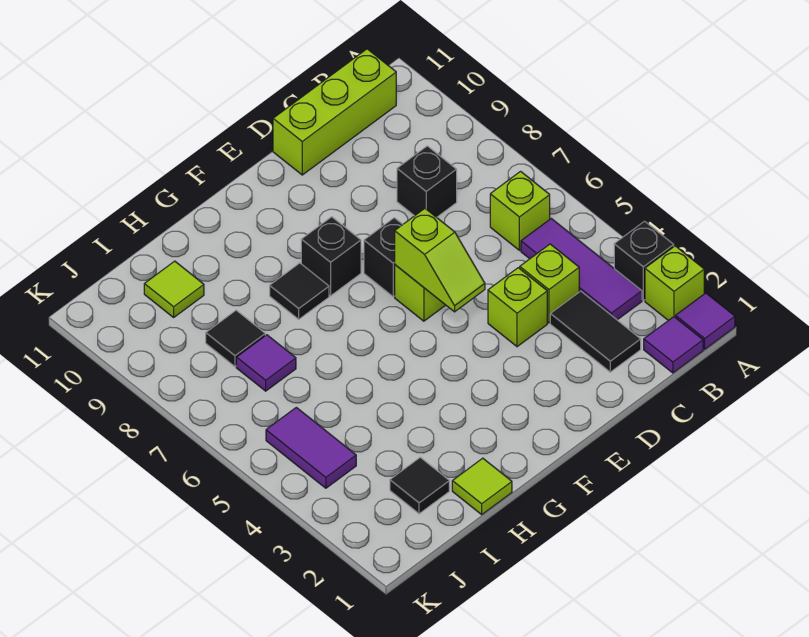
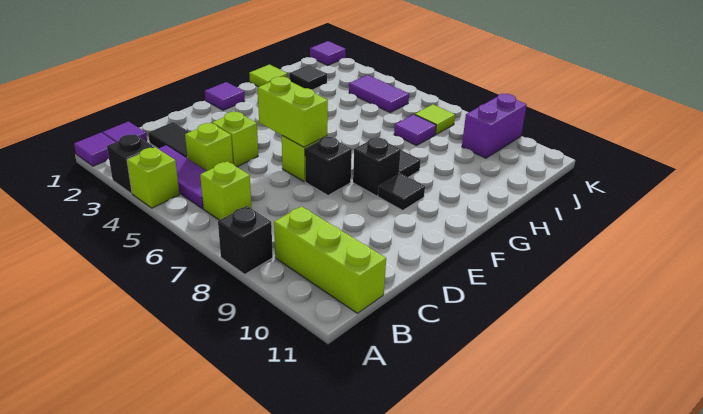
lime 1x1 brick [645,246,704,321] -> lime 1x1 brick moved to [127,147,179,208]
lime 1x3 brick [273,49,396,175] -> lime 1x3 brick turned to [274,206,386,313]
black 1x1 brick [397,146,457,217] -> black 1x1 brick moved to [218,206,273,274]
lime 1x2 slope [395,209,485,312] -> lime 1x2 brick [258,77,328,147]
none -> purple 1x1 tile [205,82,245,110]
black 1x1 tile [206,310,265,367] -> black 1x1 tile moved to [378,173,425,210]
lime 1x1 tile [144,261,204,317] -> lime 1x1 tile moved to [415,104,455,134]
none -> purple 1x2 brick [462,94,527,158]
none -> purple 1x1 tile [310,41,346,65]

